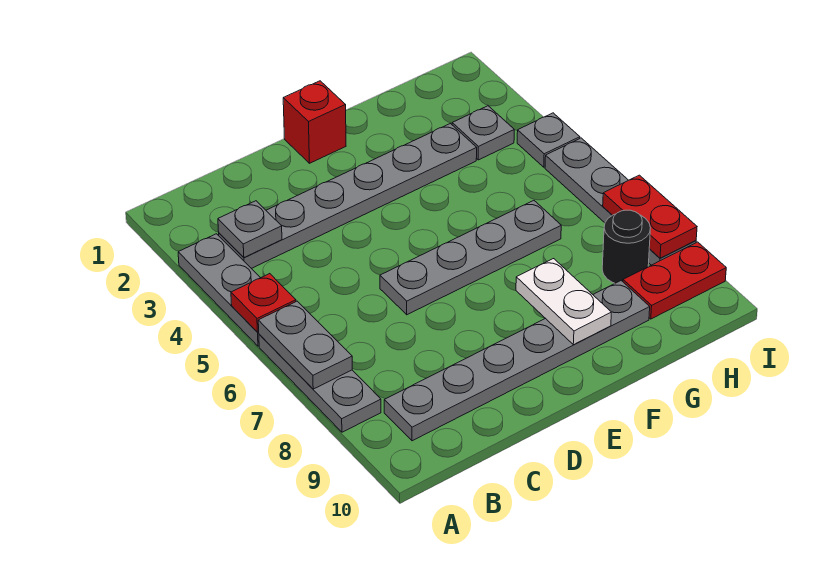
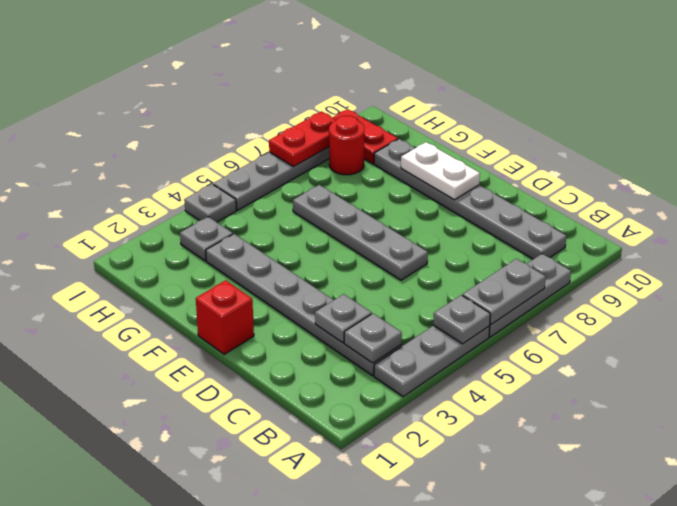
red 1x1 plate [231,274,296,332] -> grey 1x1 plate [433,295,490,344]
none -> grey 1x1 plate [315,294,372,343]
white 1x2 plate [516,259,611,345] -> white 1x2 plate turned to [401,142,480,200]
black 1x1 round brick [602,210,650,283] -> red 1x1 round brick [329,116,364,175]

